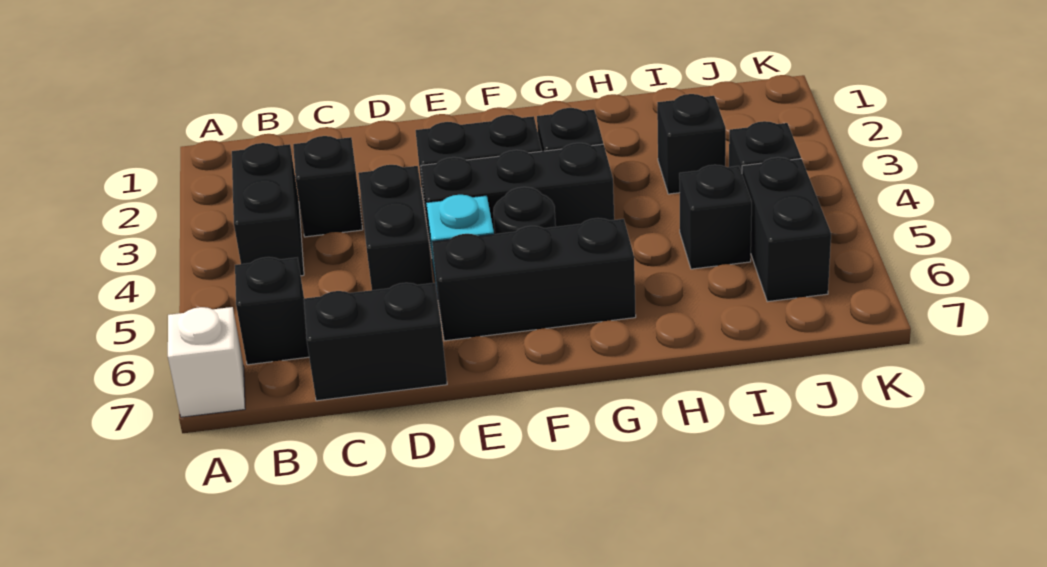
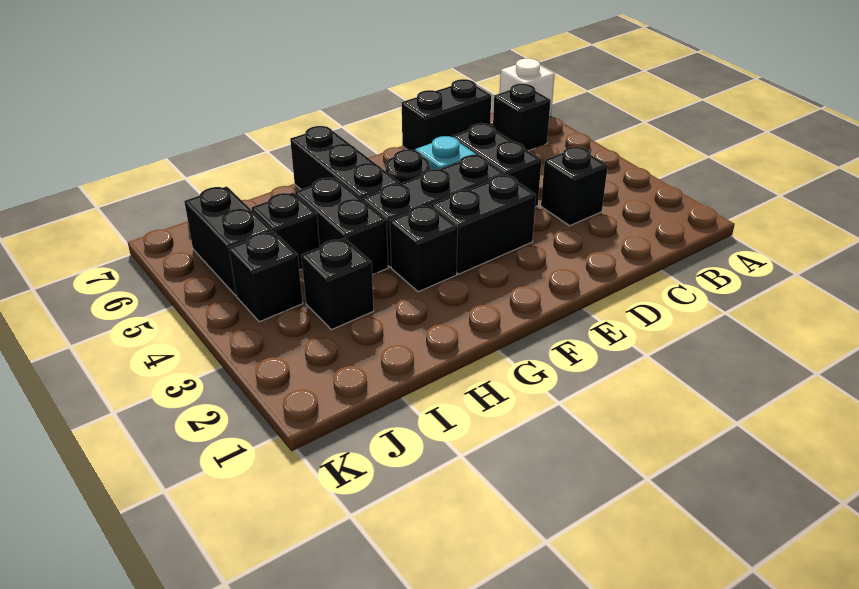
black 1x2 brick [232,143,304,276] -> black 1x2 brick moved to [295,178,388,275]
black 1x3 brick [432,218,636,341] -> black 1x3 brick turned to [290,126,400,200]

